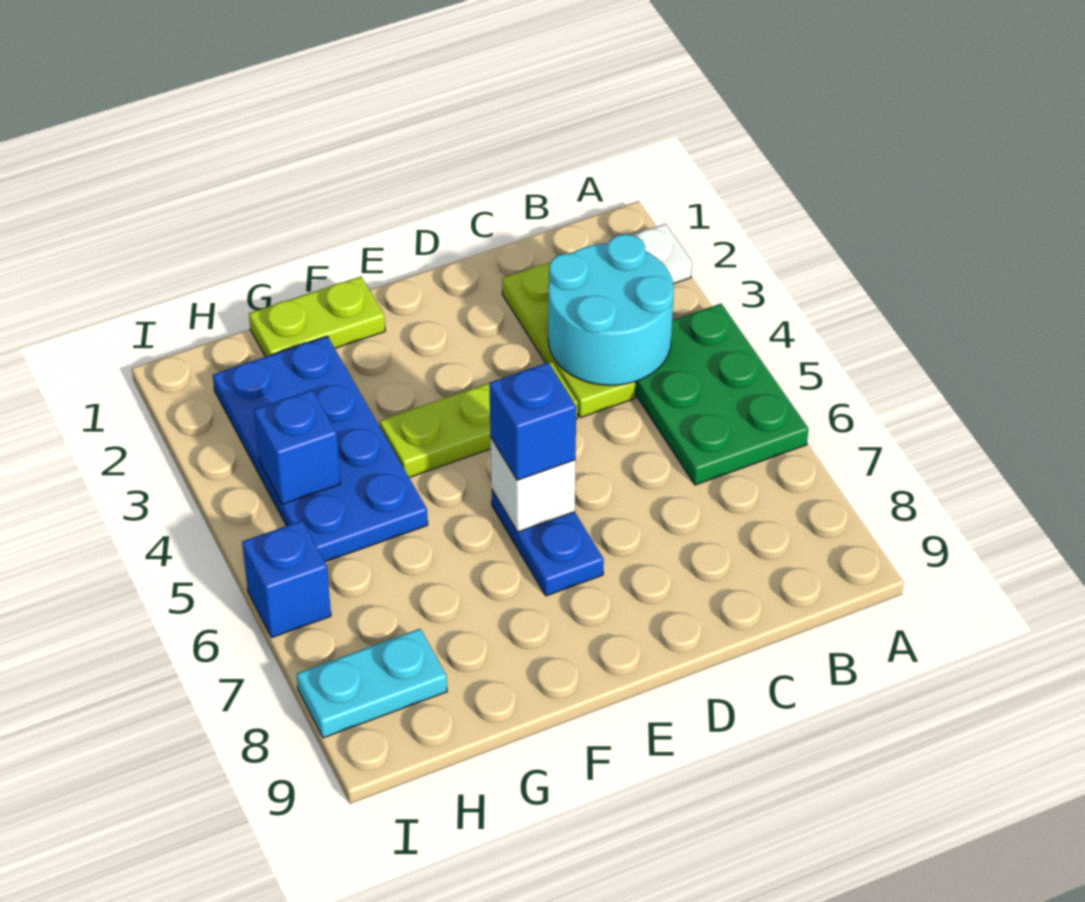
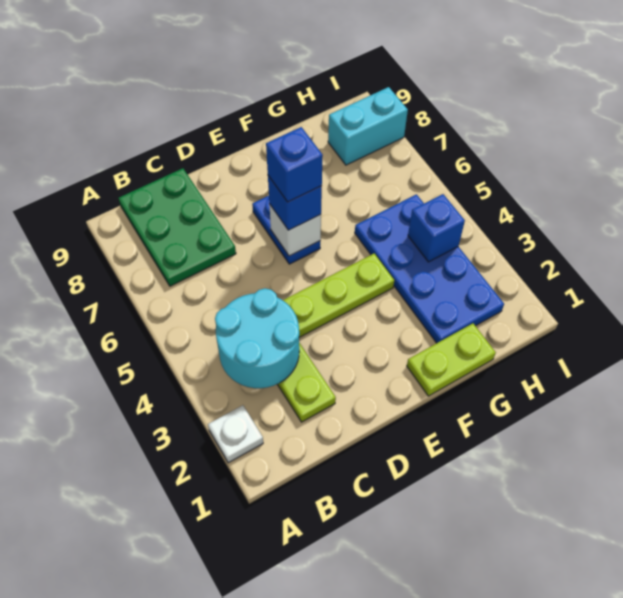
green 2x3 plate [635,304,808,485] -> green 2x3 plate moved to [119,168,236,286]
cyan 1x2 plate [297,629,447,738] -> cyan 1x2 brick [328,87,408,165]
blue 1x1 brick [242,521,331,638] -> blue 1x1 brick moved to [266,127,323,202]

